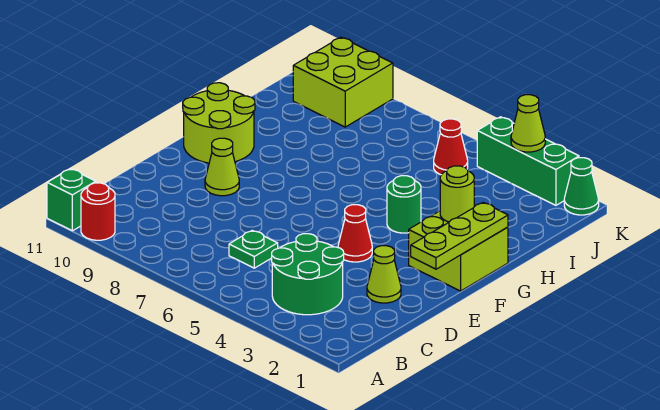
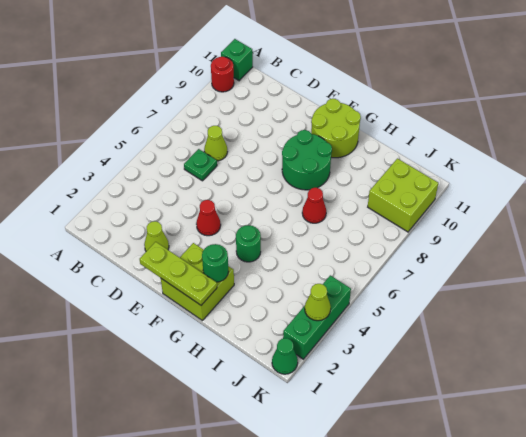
green 2x2 round brick [272,234,344,315] -> green 2x2 round brick moved to [282,130,332,190]
lime 1x1 cone [205,138,239,196] -> lime 1x1 cone moved to [204,126,227,161]
lime 1x1 round brick [440,166,474,222] -> green 1x1 round brick [202,244,228,282]
red 1x1 cone [434,119,468,175] -> red 1x1 cone moved to [302,188,326,223]

